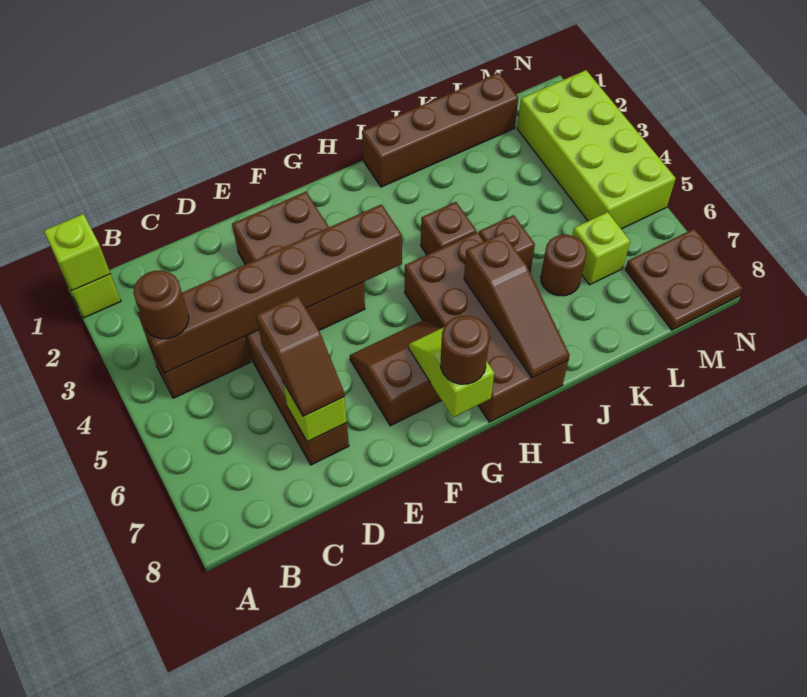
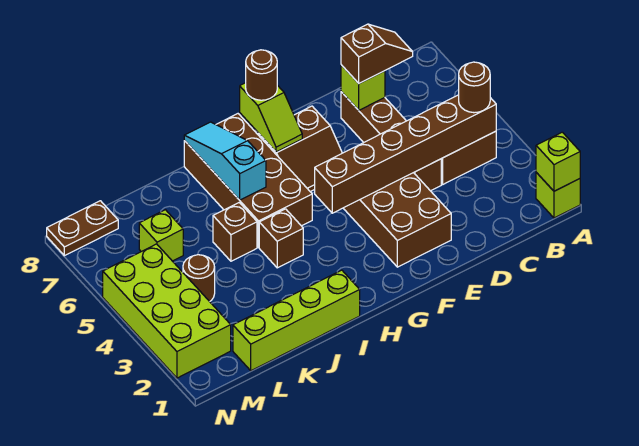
brown 1x2 slope [256,296,344,416] -> brown 1x2 slope turned to [341,24,413,83]
brown 1x4 brick [362,73,518,187] -> lime 1x4 brick [233,270,360,371]
brown 1x3 slope [464,233,570,378] -> cyan 1x3 slope [184,122,266,200]
brown 1x1 round brick [541,235,587,296] -> brown 1x1 round brick moved to [183,255,215,302]
brown 2x2 plate [625,229,743,330] -> brown 1x2 plate [47,201,118,256]

